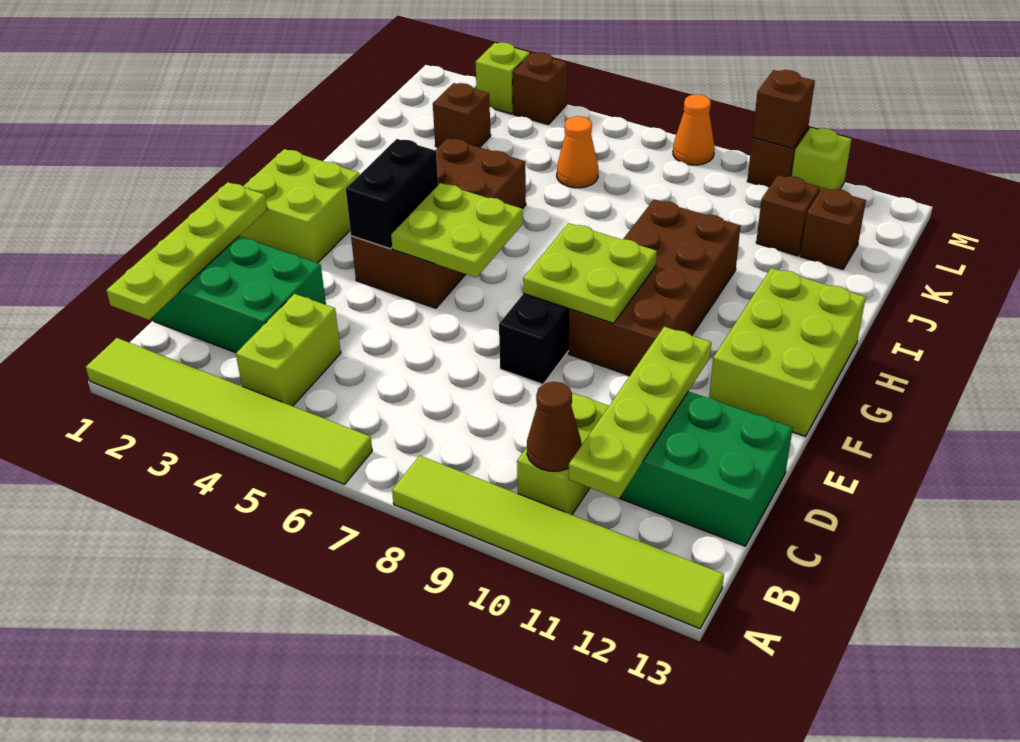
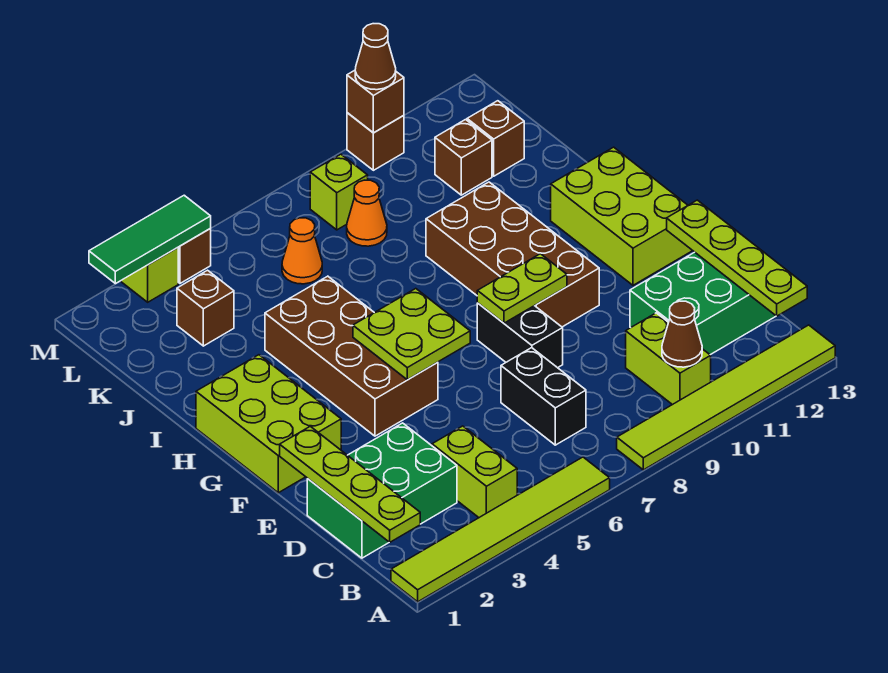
lime 1x4 plate [569,327,712,498] -> lime 1x4 plate moved to [667,200,807,316]
lime 2x2 brick [240,149,359,263] -> lime 2x3 brick [196,355,341,493]
black 1x2 brick [346,139,438,249] -> black 1x2 brick moved to [501,348,586,445]
lime 2x2 plate [523,223,657,323] -> lime 1x2 plate [477,254,567,323]
none -> green 1x3 tile [89,195,211,284]
orange 1x1 cone [673,94,715,165] -> orange 1x1 cone moved to [347,180,387,246]
none -> brown 1x1 cone [355,24,396,90]
lime 1x1 brick [792,128,851,191] -> lime 1x1 brick moved to [310,154,368,230]

